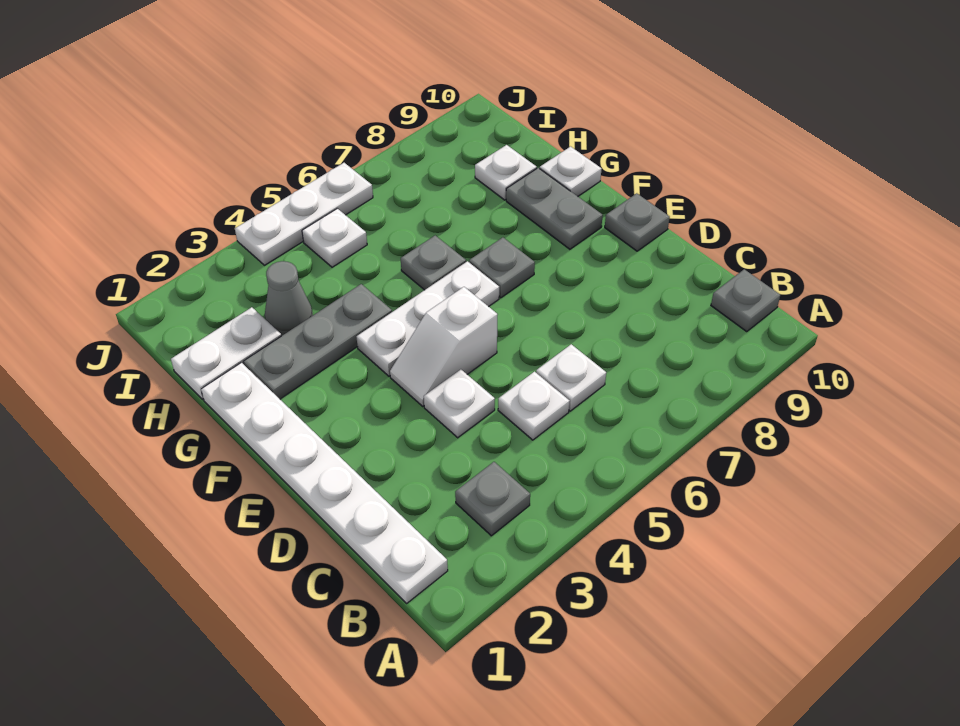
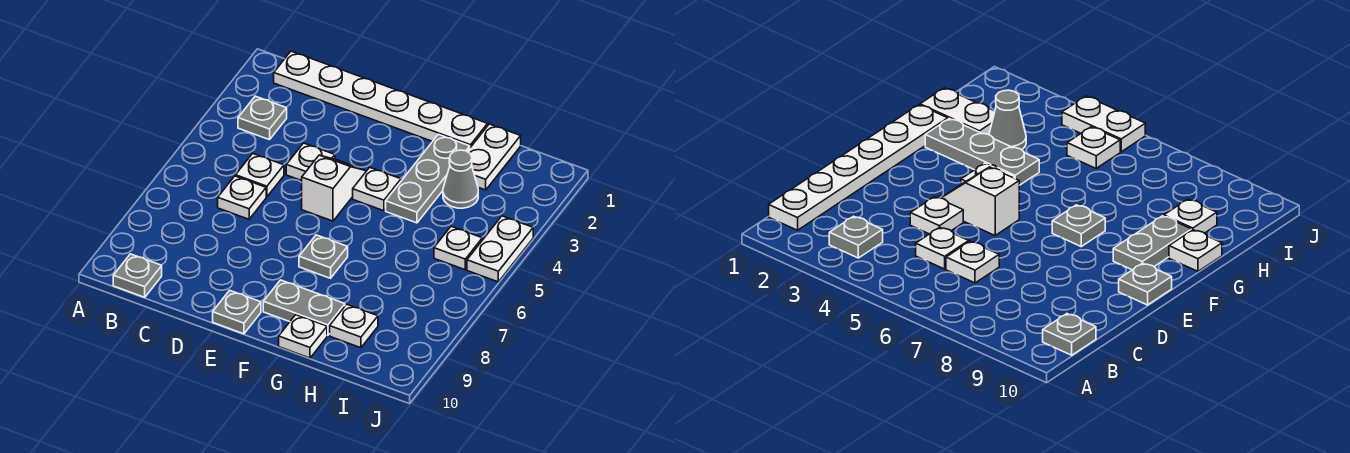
white 1x3 plate [357,261,499,376] -> white 1x1 plate [353,167,401,211]
grey 1x1 plate [401,236,466,290] -> none
white 1x3 plate [235,163,373,265] -> white 1x2 plate [467,216,533,282]

